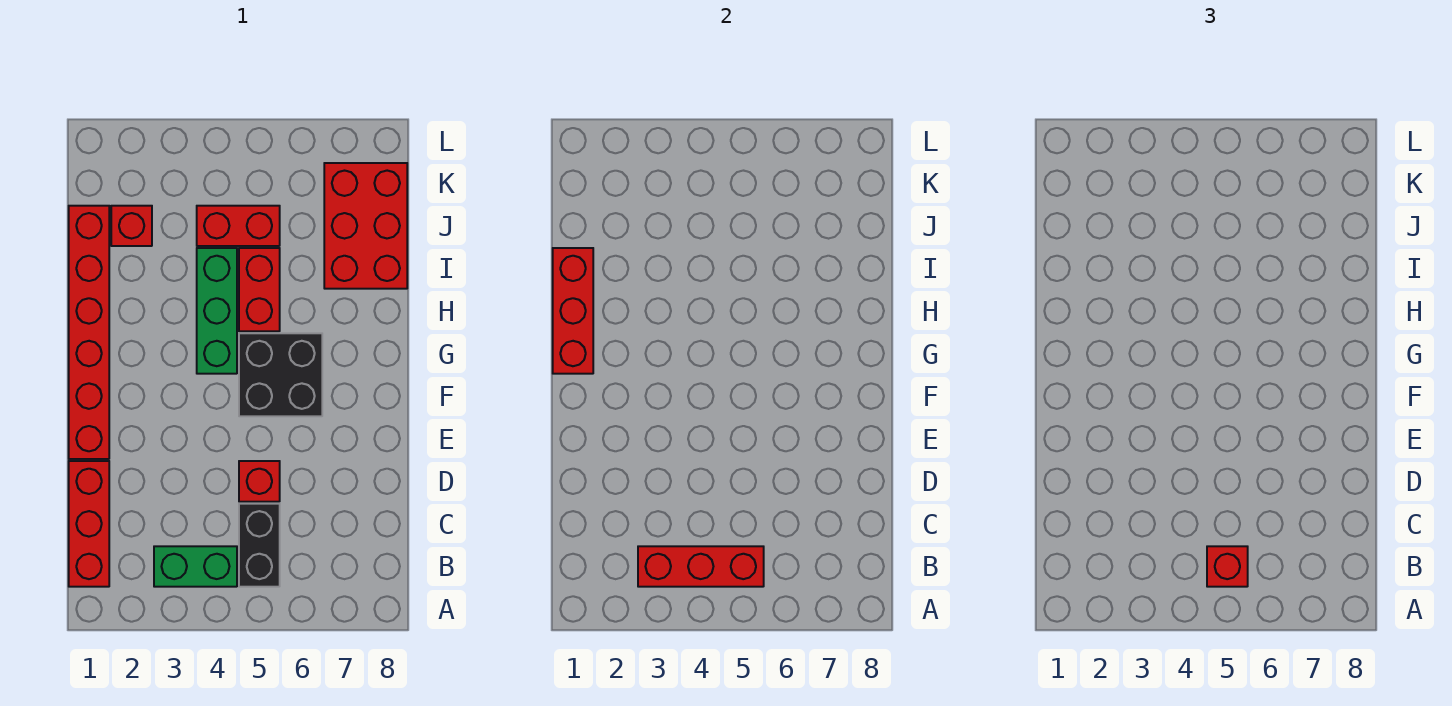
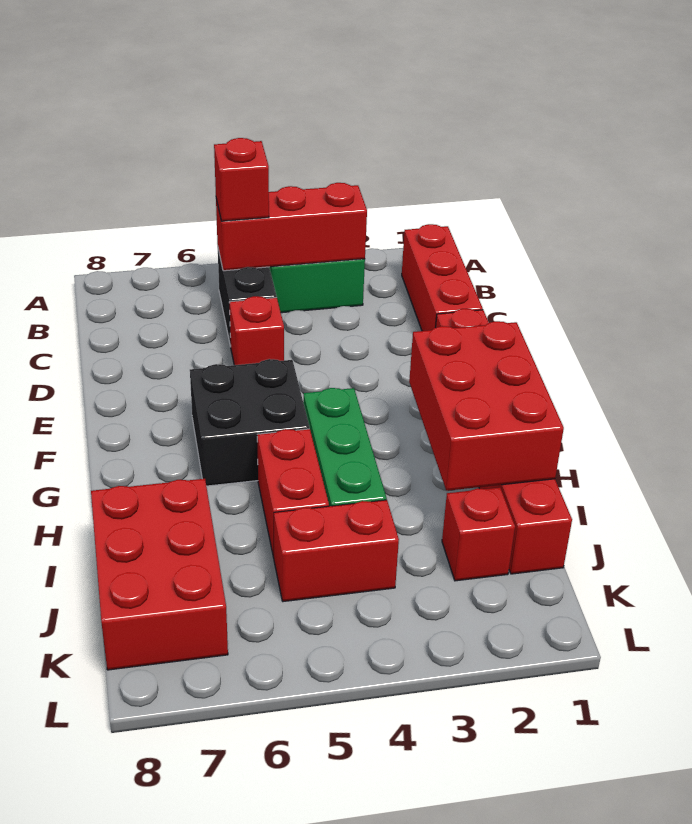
red 1x3 brick [553,248,593,374] -> red 2x3 brick [409,321,564,491]

